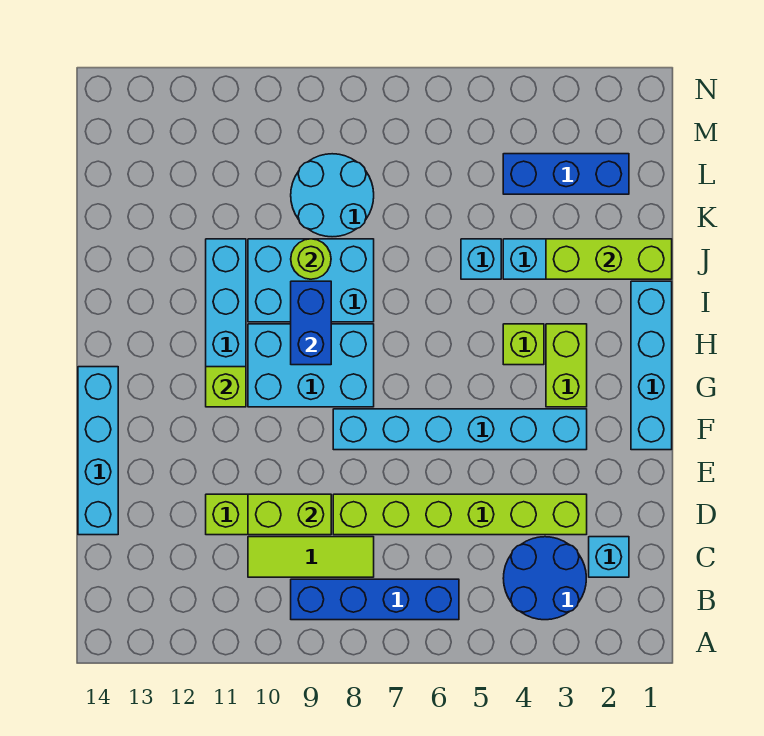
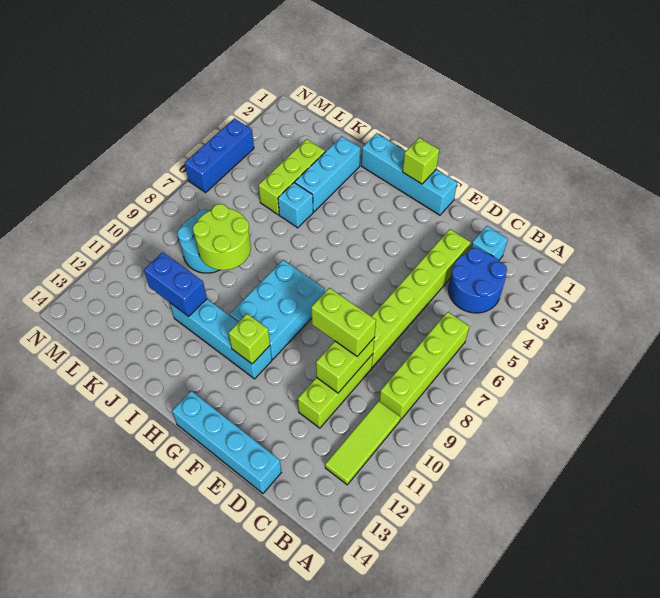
blue 1x4 brick [291,579,459,620] -> lime 1x4 brick [379,312,469,420]
lime 1x3 tile [248,537,374,577] -> lime 1x3 tile moved to [325,401,401,485]
cyan 1x6 brick [333,409,587,450] -> none
lime 1x2 brick [546,324,587,407] -> lime 1x2 brick moved to [311,288,376,356]
lime 1x1 brick [503,324,544,365] -> lime 1x1 brick moved to [403,138,439,184]
blue 1x2 brick [291,281,331,365] -> blue 1x2 brick moved to [144,252,207,316]
cyan 2x3 brick [248,239,374,322] -> none
lime 1x3 brick [546,239,672,279] -> lime 1x3 brick moved to [259,139,325,215]
lime 1x1 round brick [291,239,331,279] -> lime 2x2 round brick [193,204,251,270]
blue 1x3 brick [503,154,629,194] -> blue 1x3 brick moved to [185,118,254,192]

